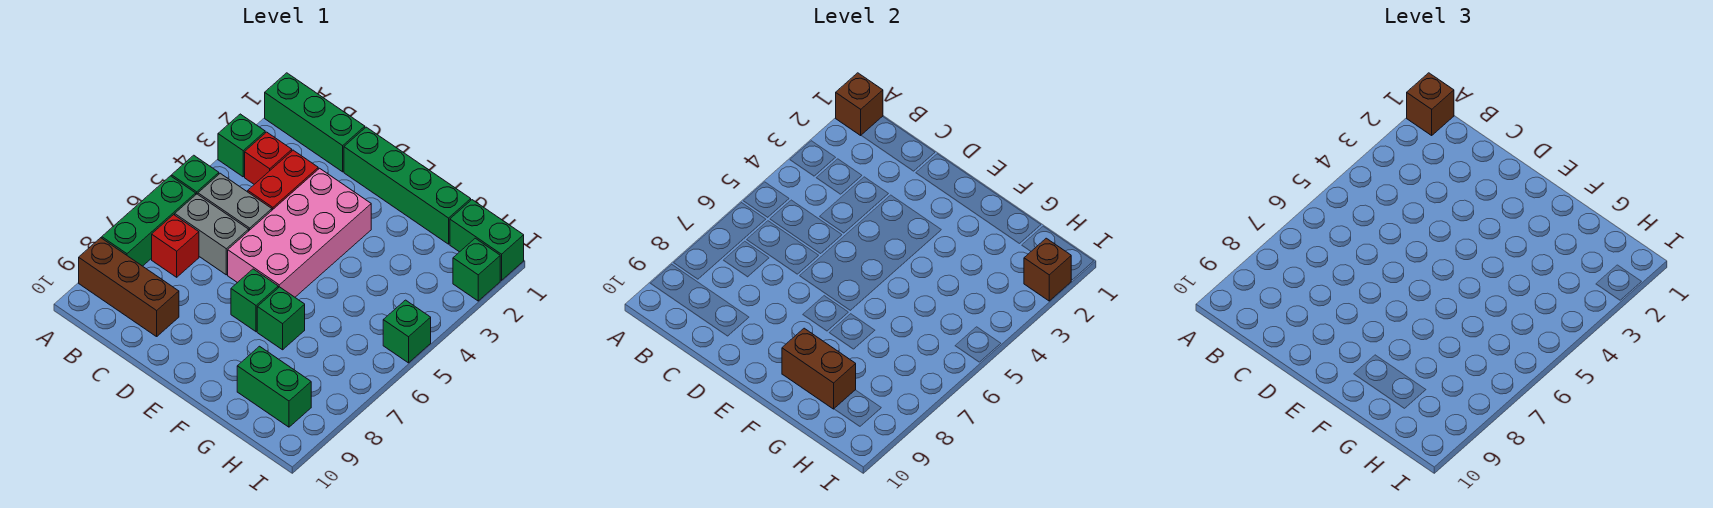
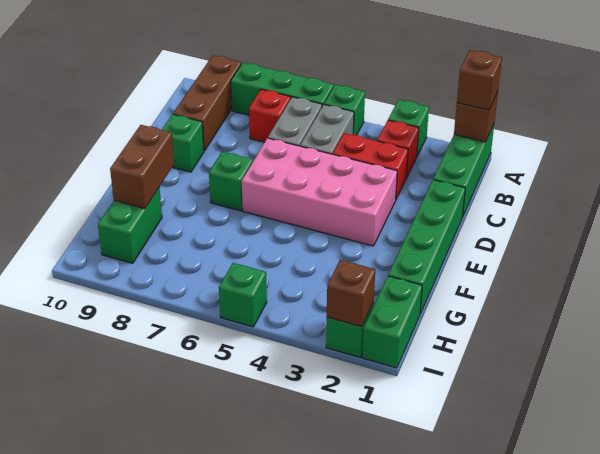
green 1x1 brick [257,287,305,350] -> green 1x1 brick moved to [162,114,204,172]

